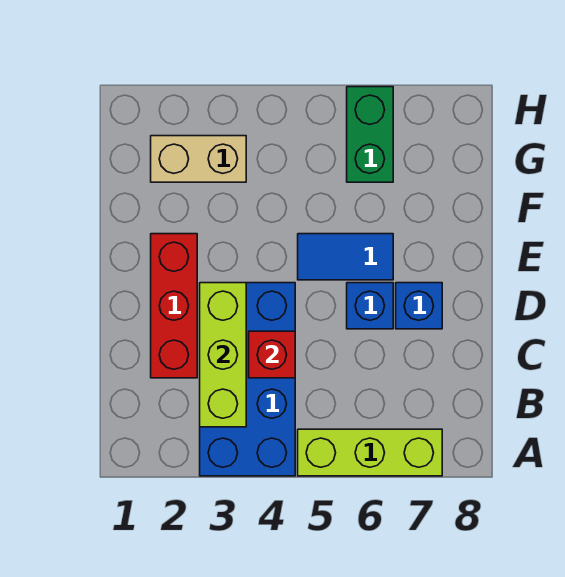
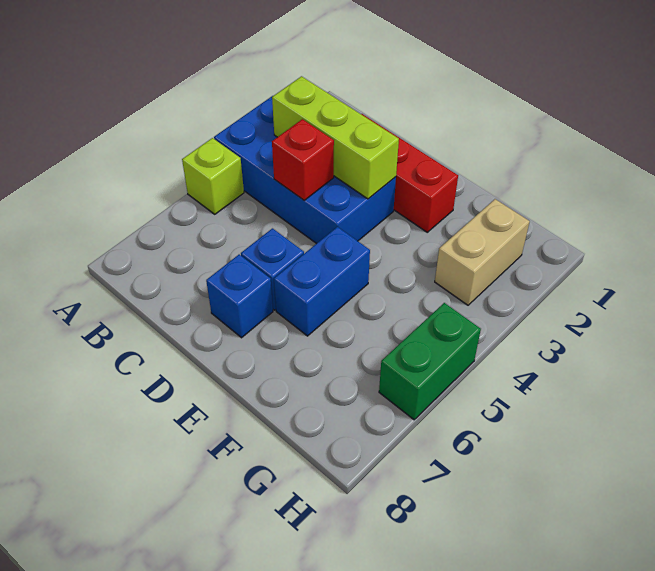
lime 1x3 brick [298,429,442,476] -> lime 1x1 brick [182,138,244,214]
blue 1x2 tile [298,234,393,280] -> blue 1x2 brick [274,227,370,336]
green 1x2 brick [347,87,393,182] -> green 1x2 brick turned to [379,303,481,420]

